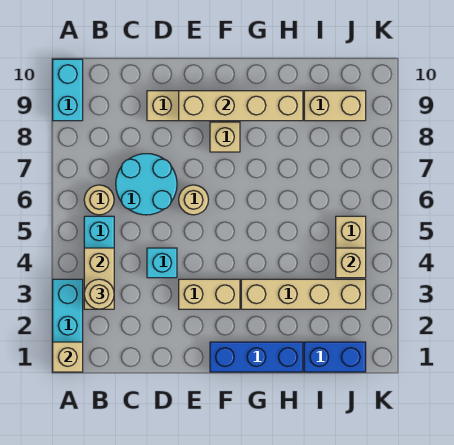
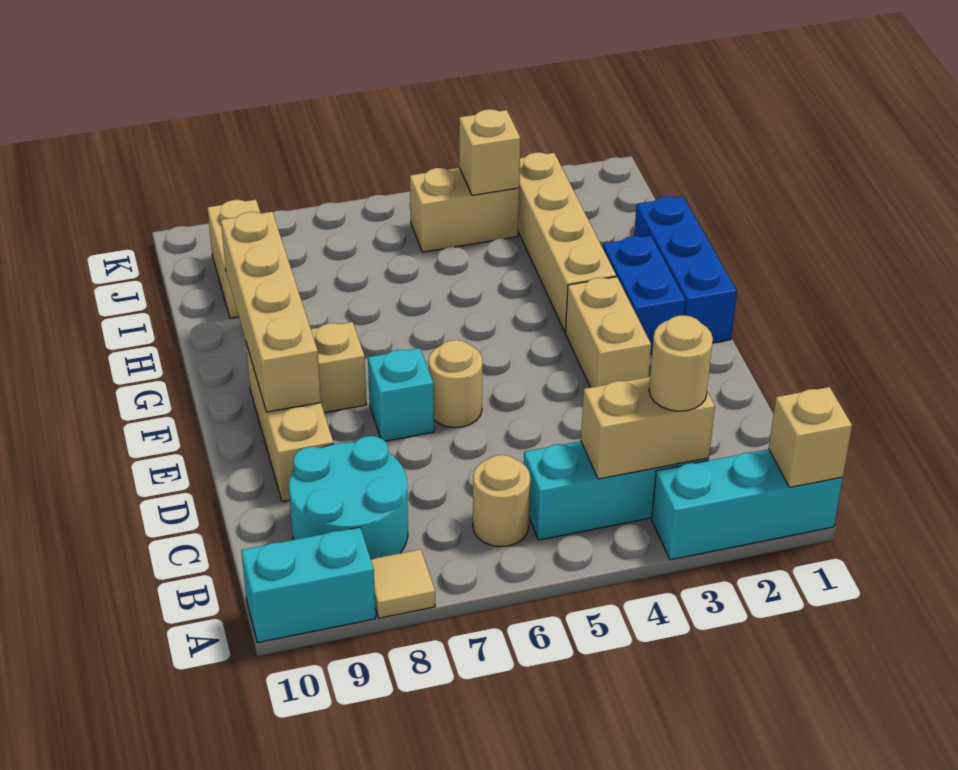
none -> tan 1x1 tile [371,549,435,618]
cyan 2x2 round brick [116,154,177,215] -> cyan 2x2 round brick moved to [289,436,408,559]
cyan 1x1 brick [147,248,177,278] -> cyan 1x1 brick moved to [368,348,434,441]
blue 1x2 brick [304,342,366,372] -> blue 1x2 brick moved to [603,236,685,354]

